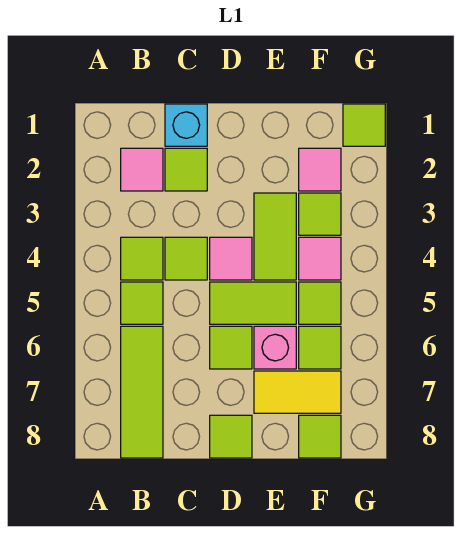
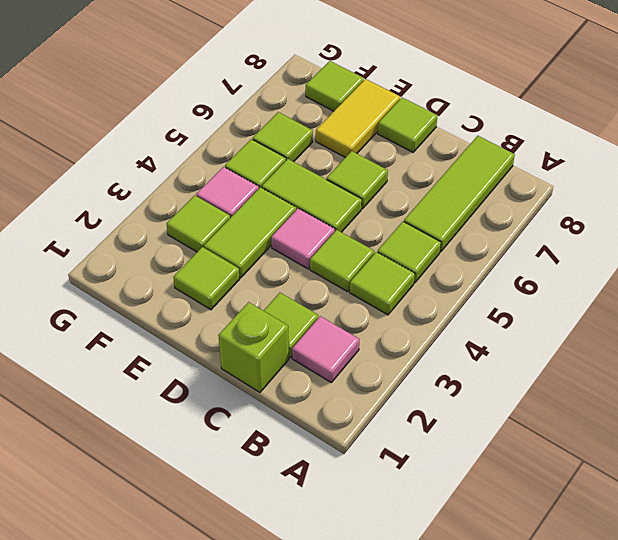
cyan 1x1 brick [165,104,207,146] -> lime 1x1 brick [218,302,289,392]
pink 1x1 brick [254,326,296,369] -> none
yellow 1x2 tile [254,371,341,413] -> yellow 1x2 tile turned to [316,79,400,158]
pink 1x1 tile [299,148,341,191] -> none
lime 1x1 tile [343,104,385,146] -> lime 1x1 tile moved to [173,247,240,310]

